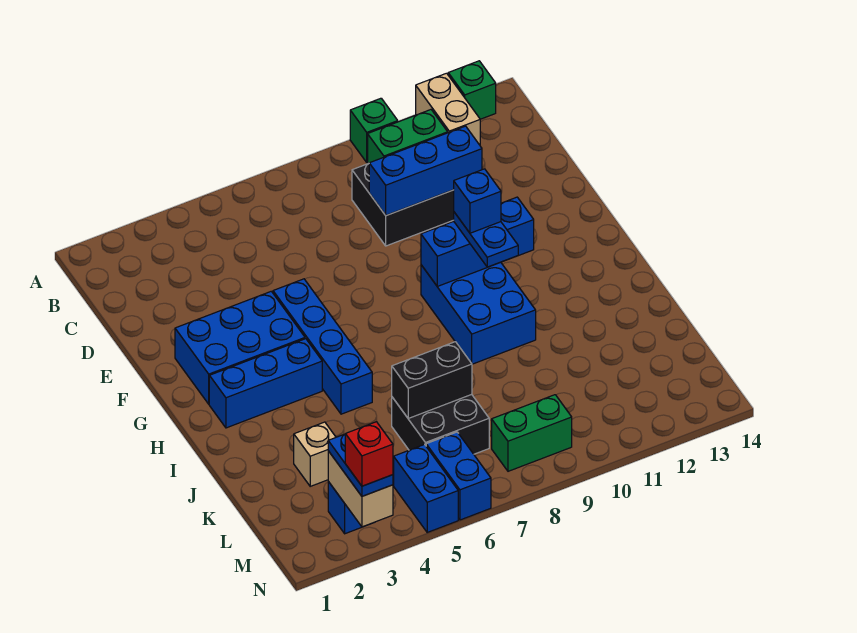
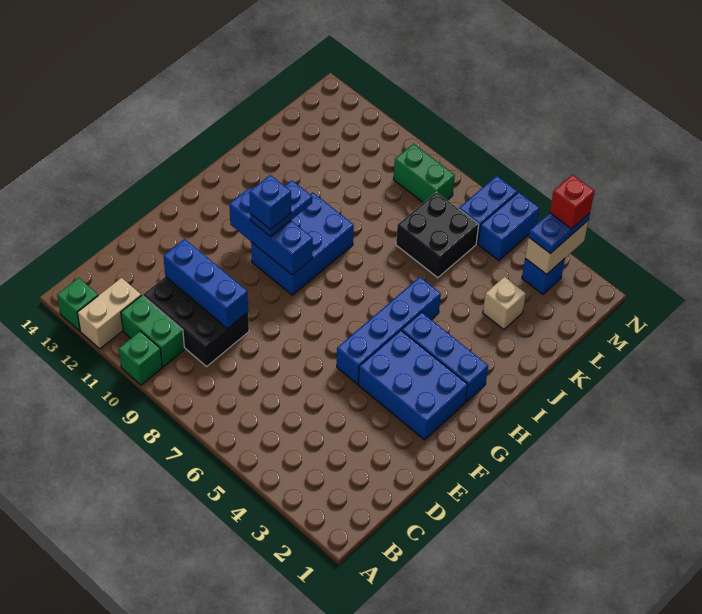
black 1x2 brick [392,342,472,418] -> none

